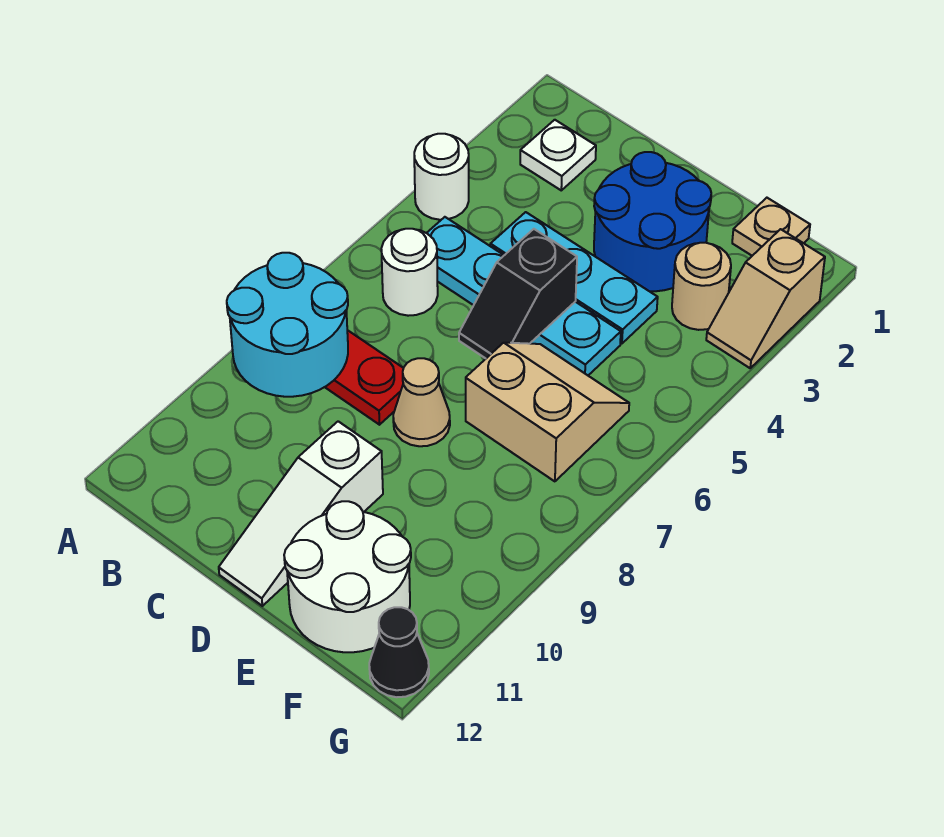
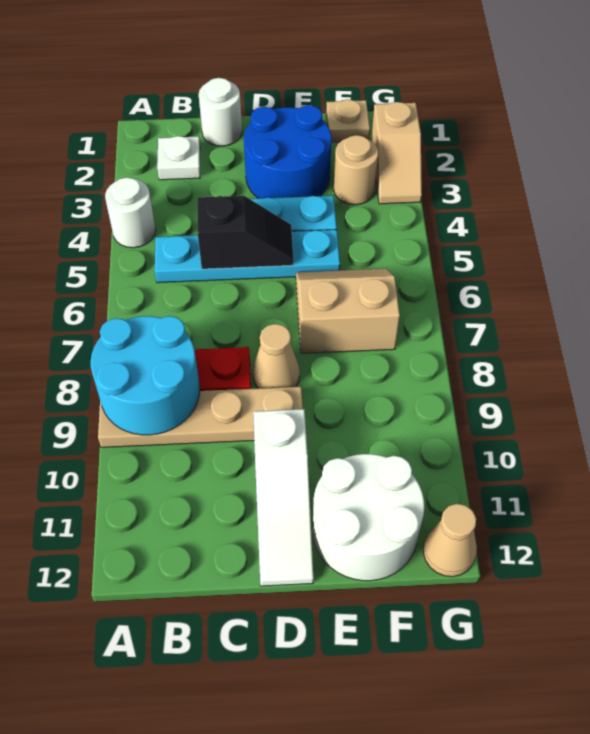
none -> tan 1x4 plate [98,387,303,447]
white 1x1 round brick [381,229,438,316] -> white 1x1 round brick moved to [199,78,242,146]
black 1x2 slope [459,229,577,358] -> black 1x2 slope turned to [197,196,293,269]
black 1x1 cone [369,607,429,697] -> tan 1x1 cone [423,504,477,577]

